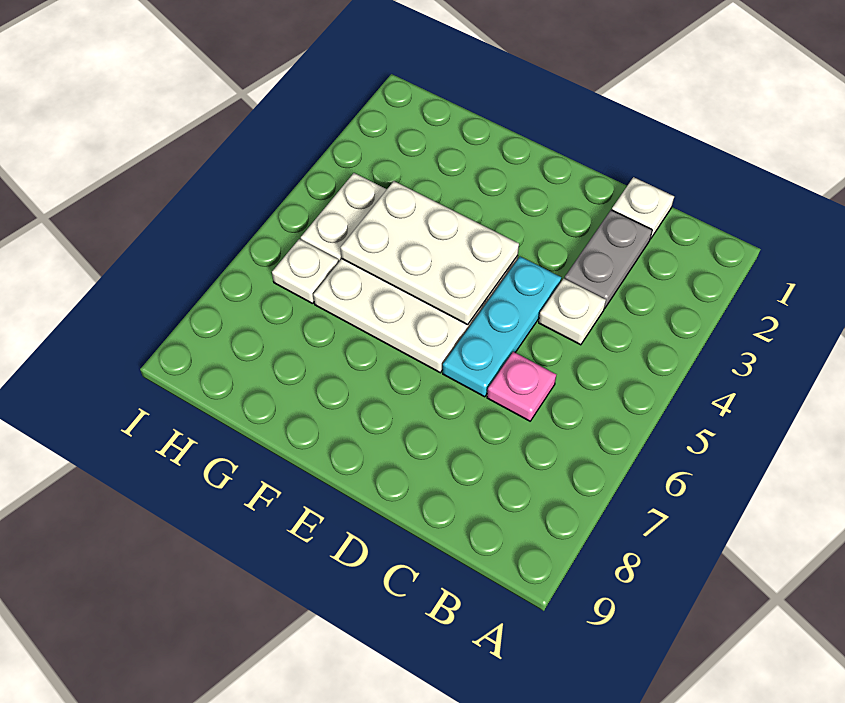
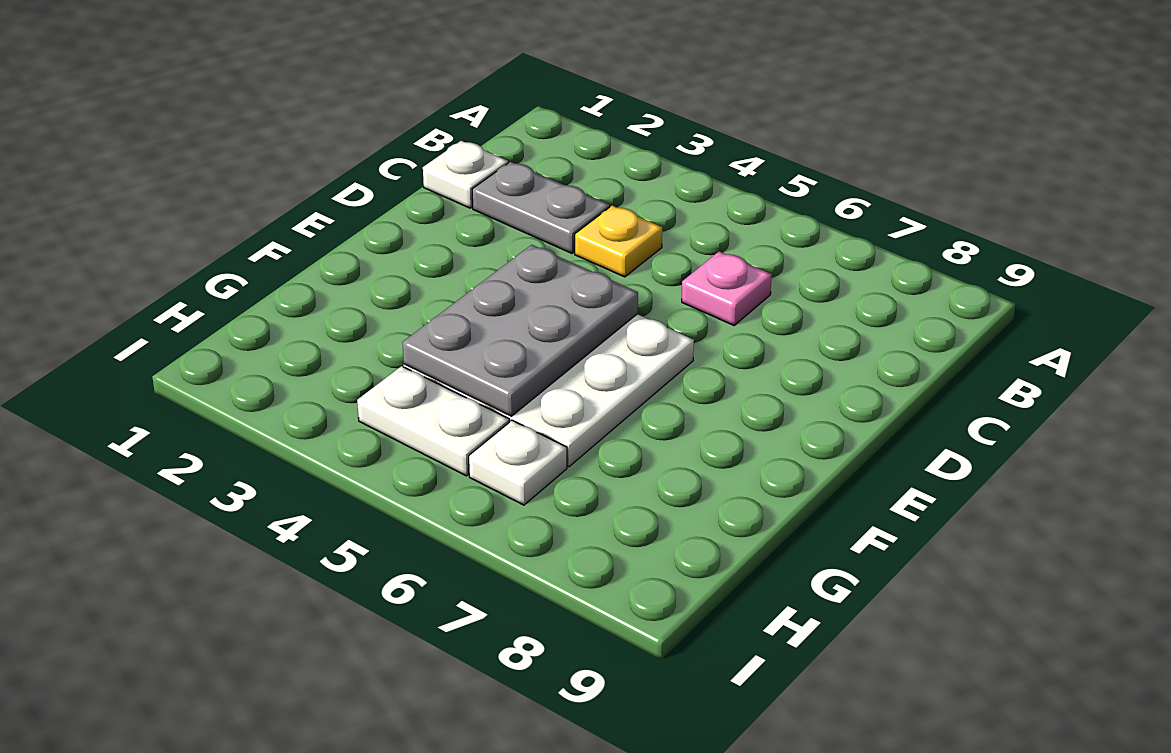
white 1x1 plate [539,279,606,345] -> yellow 1x1 plate [575,206,662,277]
cyan 1x3 plate [443,257,561,397] -> none
white 2x3 plate [341,181,519,325] -> grey 2x3 plate [402,245,638,416]

